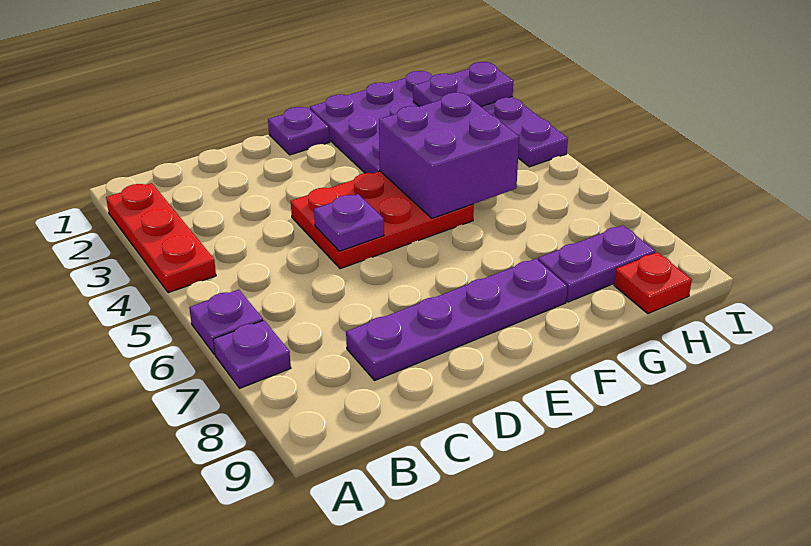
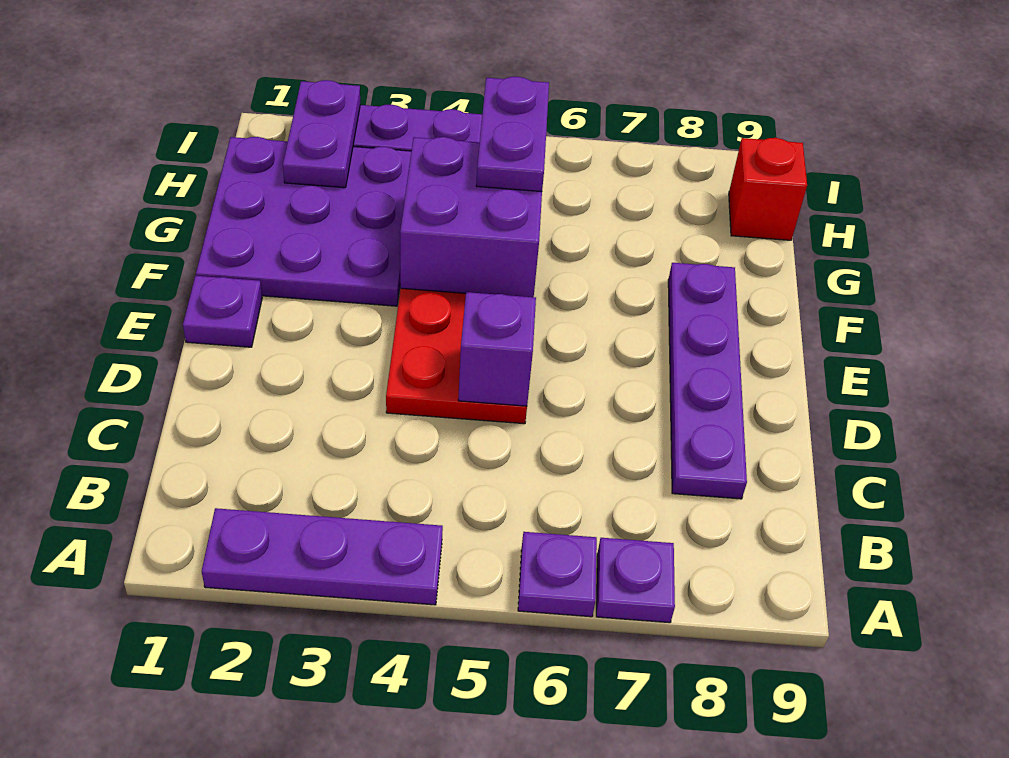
red 1x3 plate [106,183,216,293] -> purple 1x3 plate [202,508,443,605]
purple 1x1 plate [314,194,384,251] -> purple 1x1 brick [458,292,536,406]
purple 1x2 plate [538,225,655,302] -> purple 1x2 plate moved to [476,77,549,192]
red 1x1 plate [614,252,692,314] -> red 1x1 brick [729,138,807,240]

